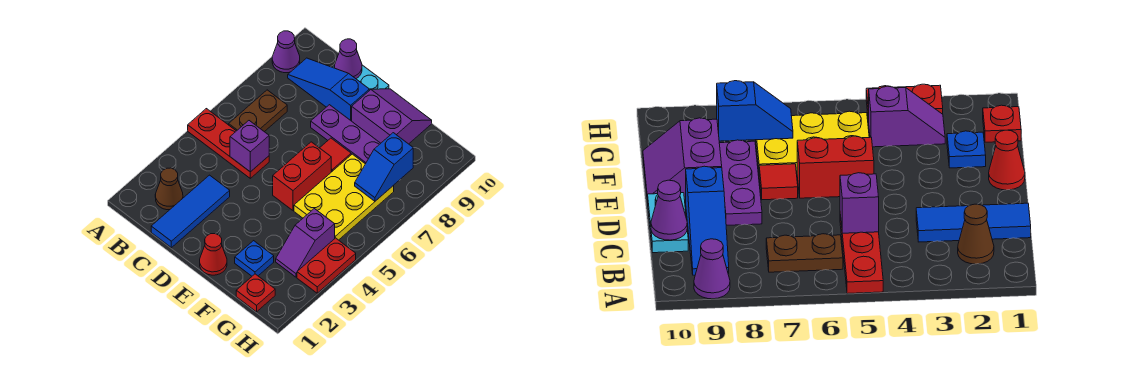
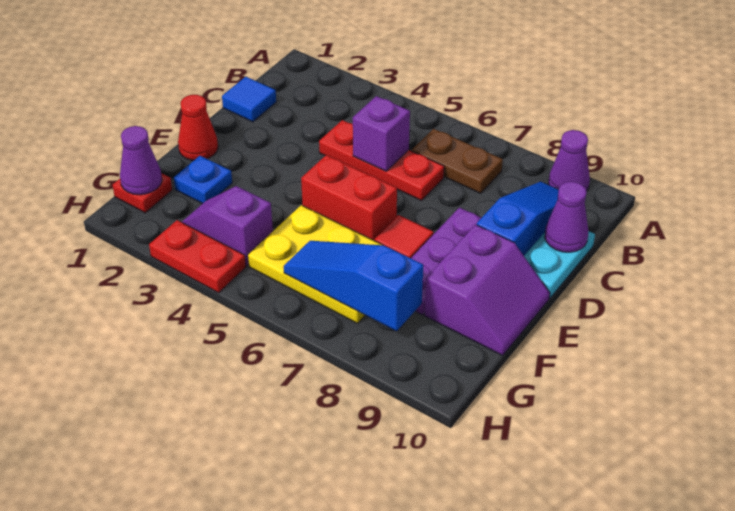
red 1x3 plate [188,109,269,178] -> red 1x3 plate turned to [319,120,444,201]
brown 1x1 cone [155,168,183,210] -> none
blue 1x3 tile [151,175,230,248] -> blue 1x1 tile [222,77,276,122]
none -> purple 1x1 cone [120,126,162,195]
blue 1x2 slope [355,133,413,201] -> blue 1x3 slope [284,241,423,331]

